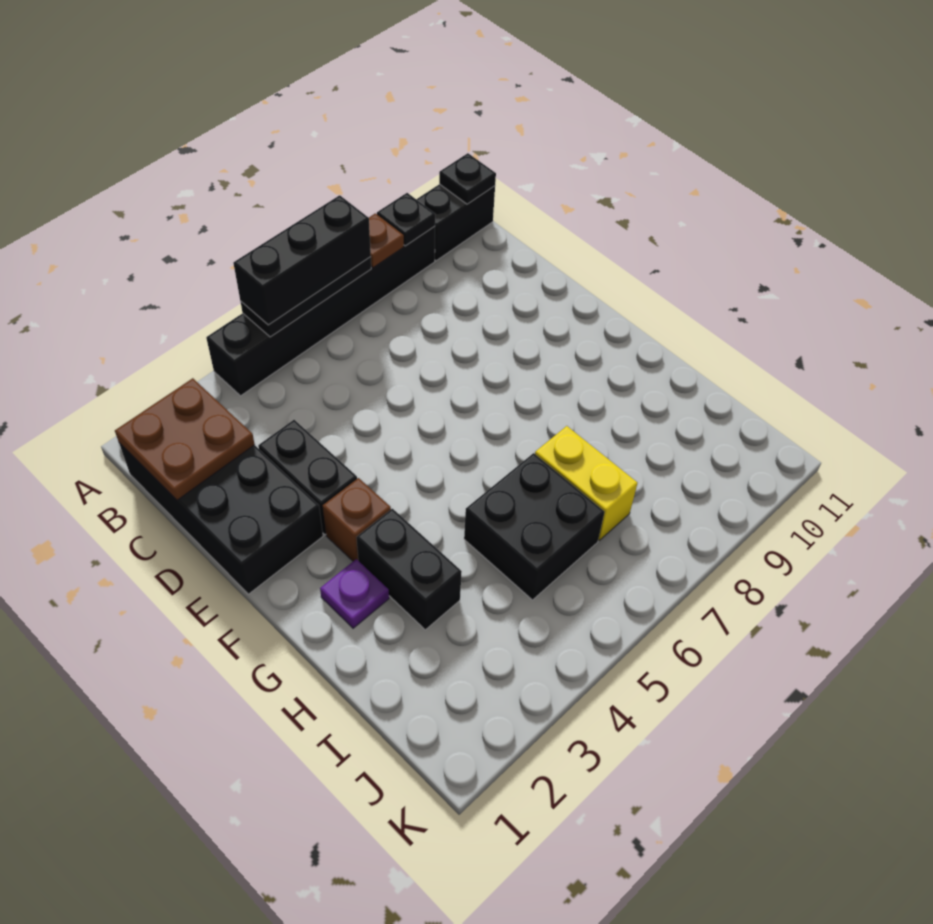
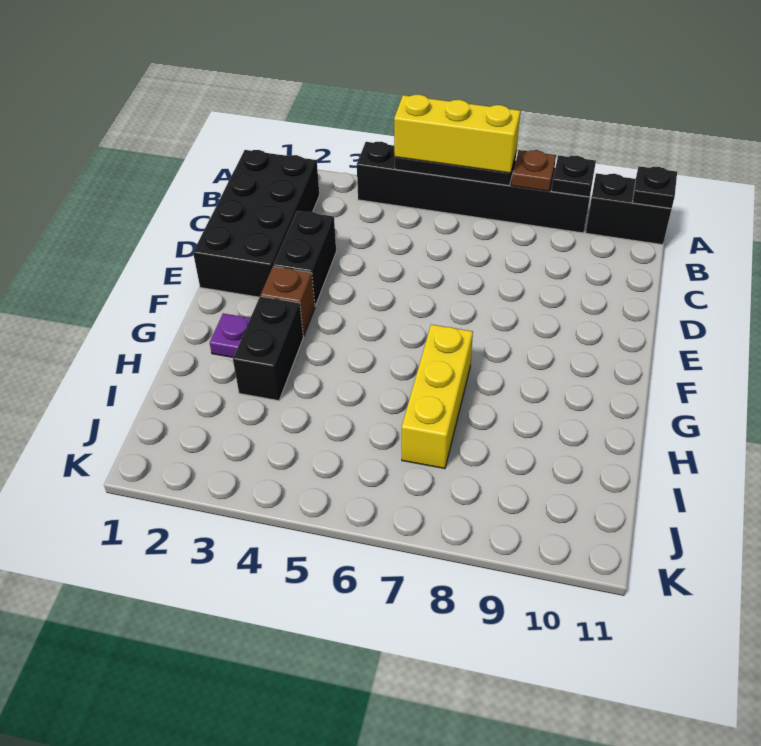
black 1x3 brick [233,195,371,325] -> yellow 1x3 brick [394,95,520,173]
brown 2x2 plate [115,378,255,500] -> none
black 2x2 brick [464,453,605,600] -> none
yellow 1x2 brick [535,426,637,540] -> yellow 1x3 brick [402,324,473,469]

